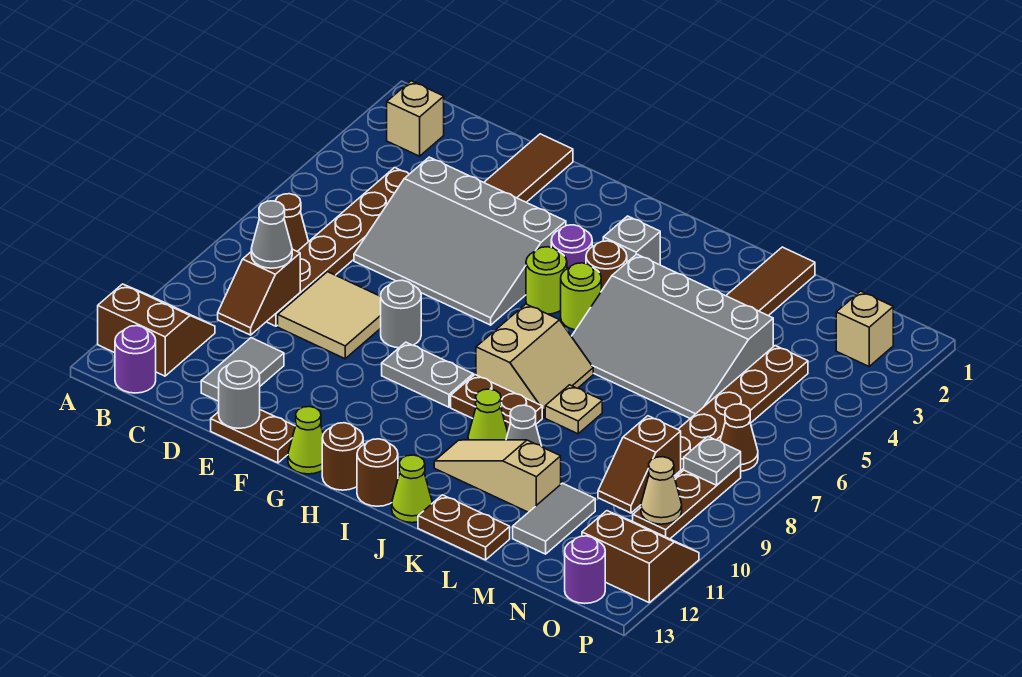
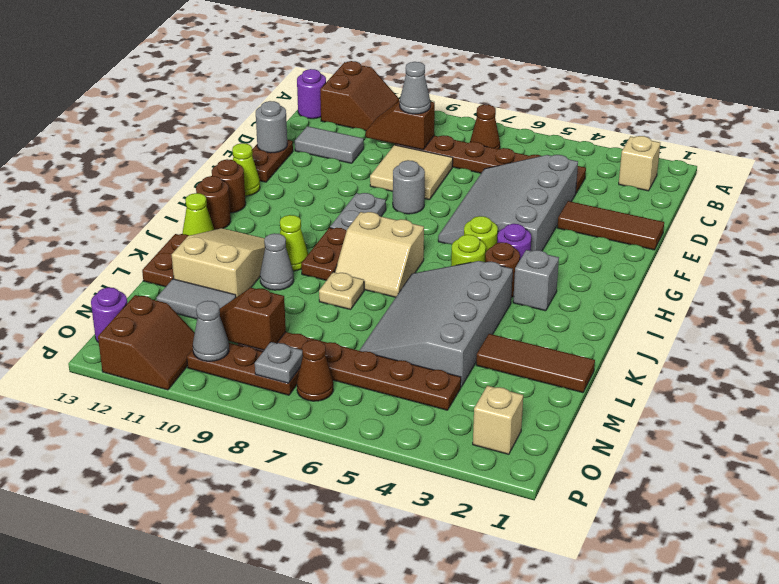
tan 1x3 slope [434,440,561,512] -> tan 2x3 slope [172,228,265,297]
tan 1x1 cone [641,457,682,524] -> grey 1x1 cone [193,301,229,361]

